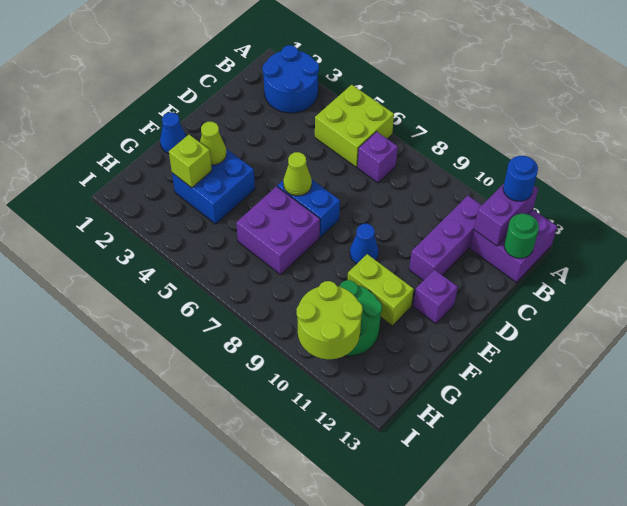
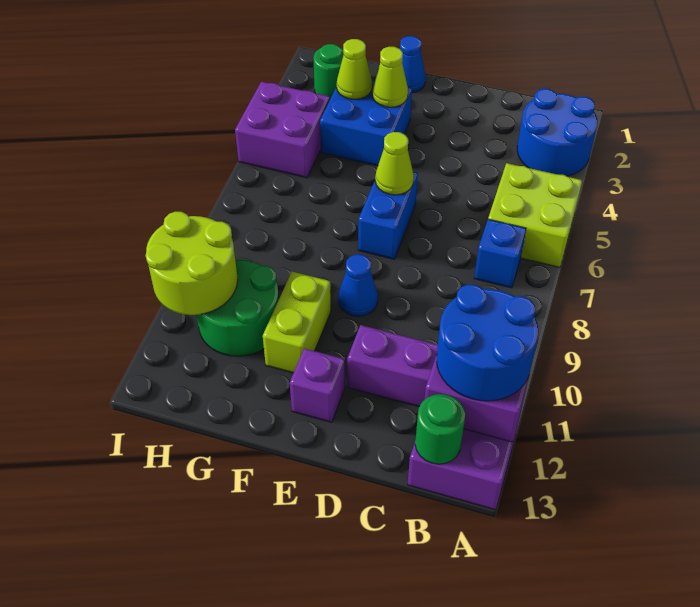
blue 1x1 round brick [503,156,538,201] -> blue 2x2 round brick [437,284,538,401]
purple 1x1 brick [357,132,398,183] -> blue 1x1 brick [474,219,526,288]
purple 2x2 brick [236,186,320,275] -> purple 2x2 brick moved to [235,82,330,178]
lime 1x1 brick [169,135,212,188] -> lime 1x1 cone [337,39,372,99]
none -> green 1x1 round brick [314,44,343,99]

